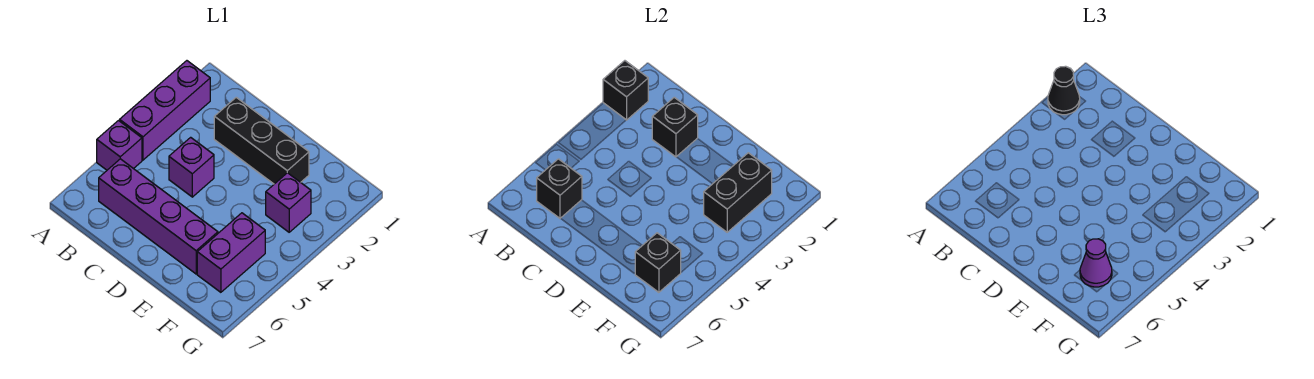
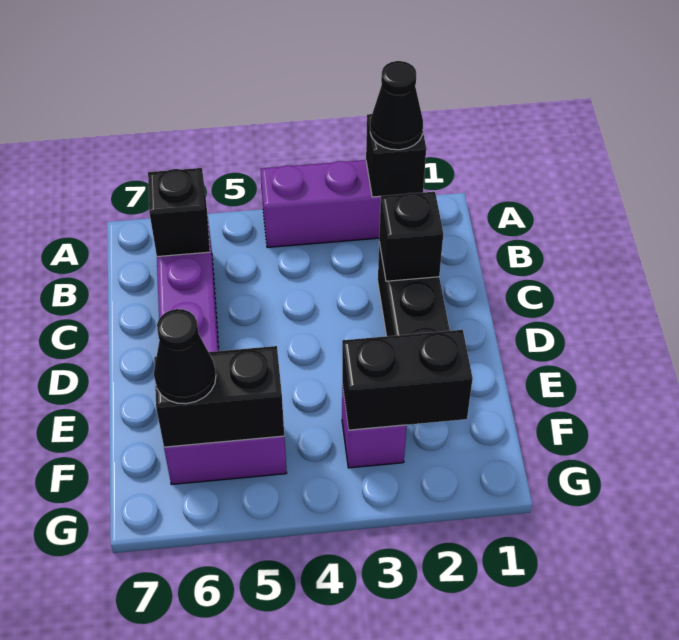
purple 1x1 brick [97,121,142,170] -> none
purple 1x1 brick [169,137,214,197] -> none
black 1x1 brick [635,233,681,292] -> black 1x2 brick [154,346,284,447]
purple 1x1 cone [1080,239,1112,287] -> black 1x1 cone [154,309,216,404]

